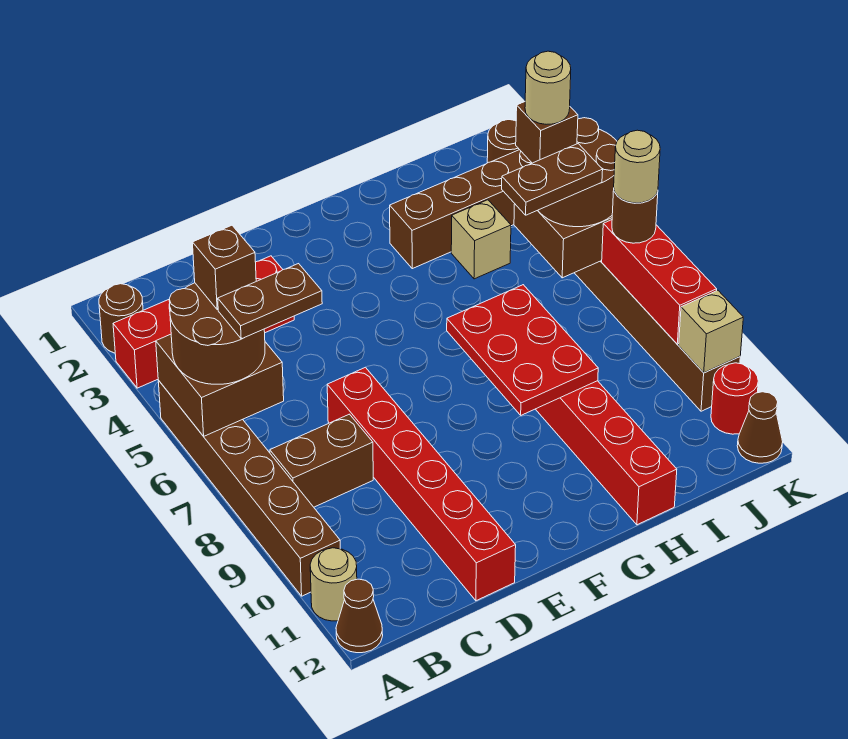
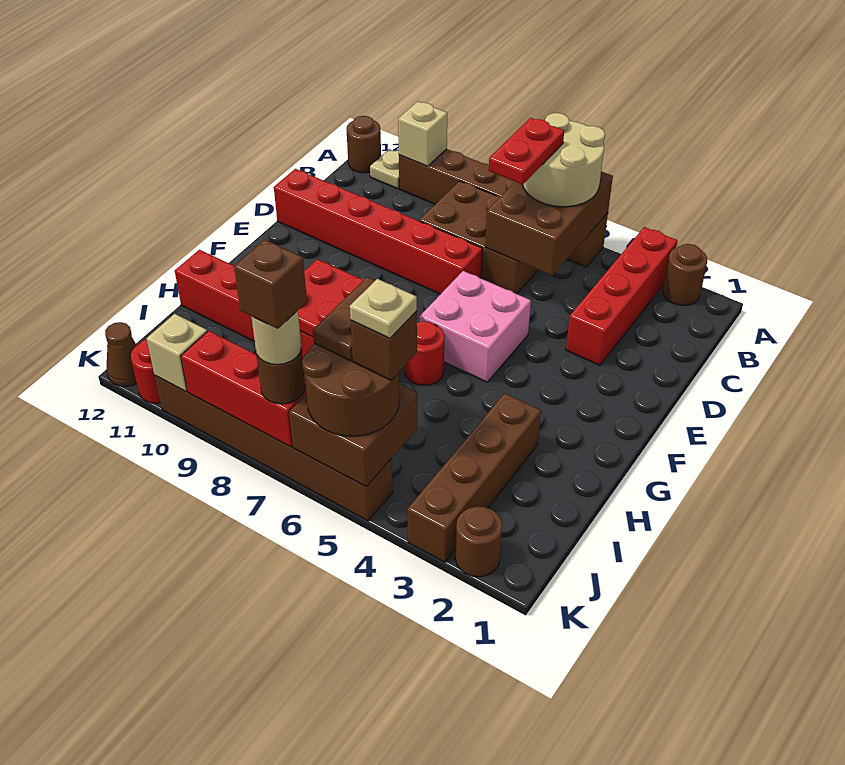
brown 2x2 brick [156,334,284,436] -> brown 2x3 brick [485,171,613,275]
brown 2x2 round brick [169,283,265,384] -> tan 2x2 round brick [523,113,605,207]
tan 1x1 round brick [310,548,357,621] -> tan 1x1 plate [370,149,399,189]
brown 1x1 cone [336,579,383,653] -> brown 1x1 round brick [347,116,381,173]
brown 1x1 brick [192,225,256,310] -> brown 1x1 brick moved to [234,240,307,329]
brown 1x2 plate [218,264,322,339] -> red 1x2 plate [489,118,564,185]
brown 1x2 brick [270,414,373,507] -> brown 2x3 brick [419,181,538,294]
none -> pink 2x2 brick [420,271,531,382]
none -> red 1x1 round brick [405,321,444,385]
tan 1x1 brick [451,200,511,279] -> tan 1x1 brick moved to [398,102,447,166]
tan 1x1 round brick [525,51,571,124] -> tan 1x1 plate [350,279,417,338]

